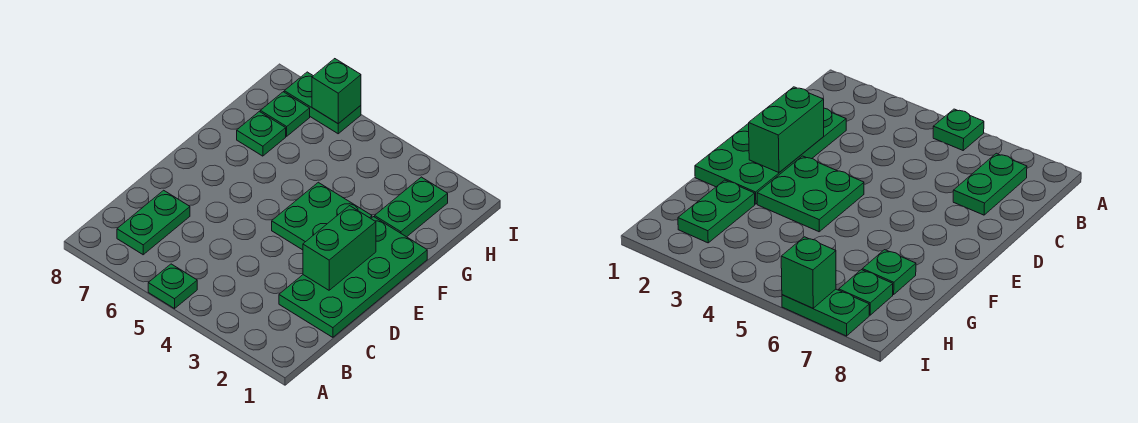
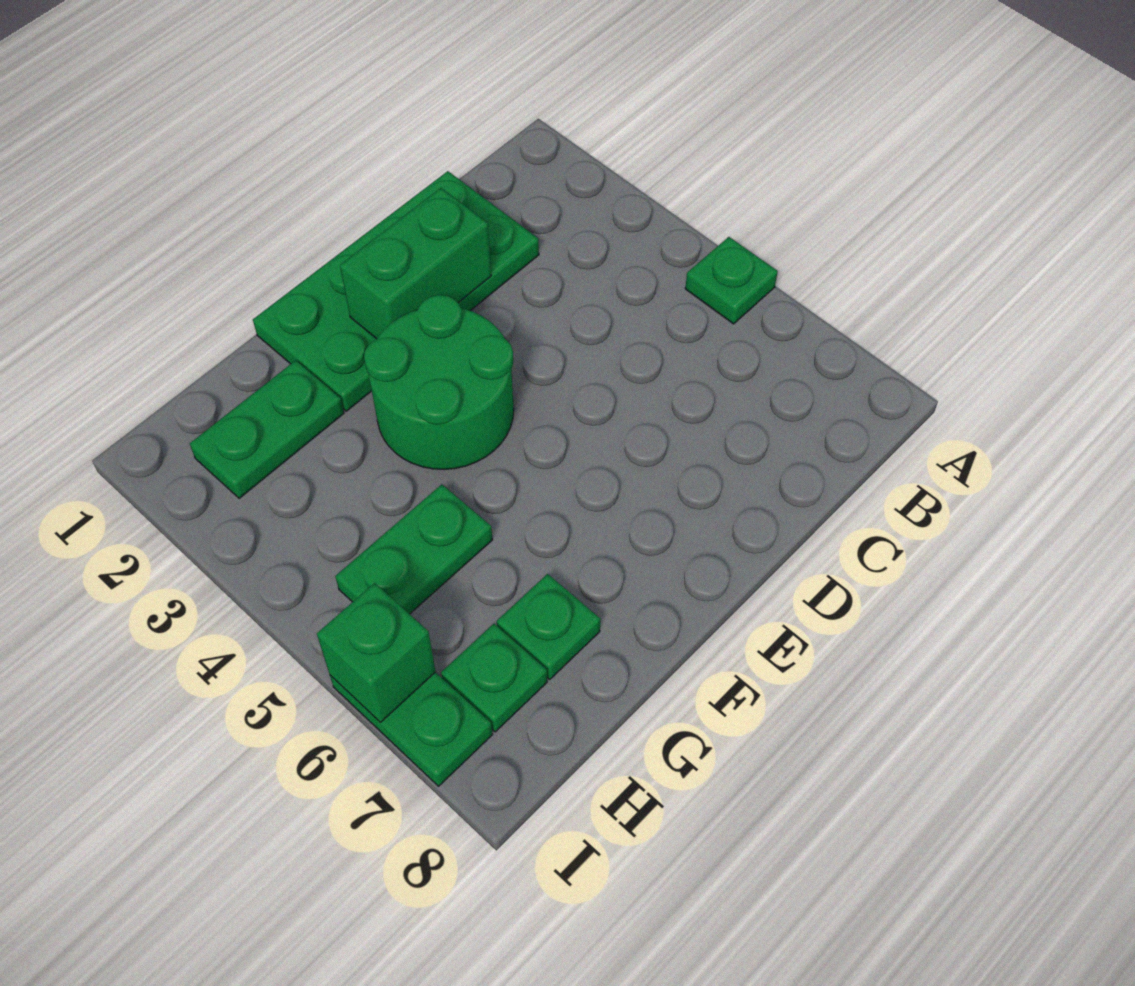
green 1x2 plate [117,190,190,255] -> green 1x2 plate moved to [335,484,492,614]
green 2x2 plate [272,182,372,250] -> green 2x2 round brick [364,295,514,469]

